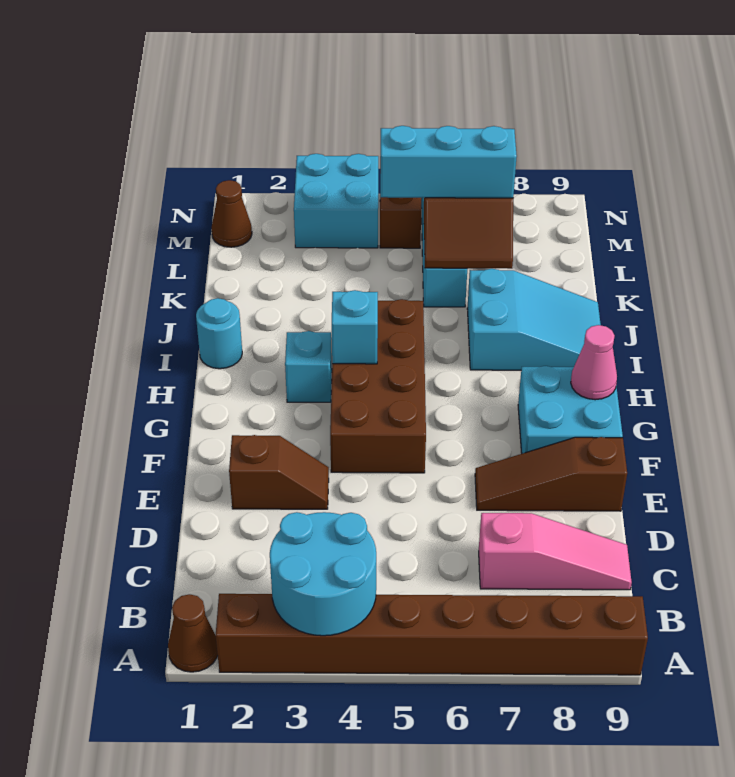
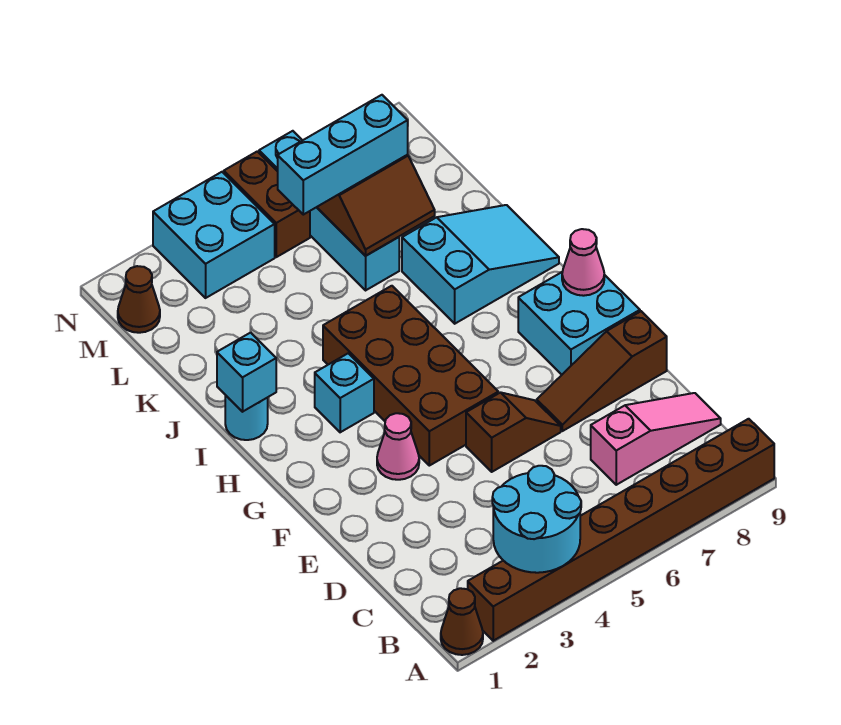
brown 1x2 slope [229,435,329,509] -> brown 1x2 slope moved to [466,392,561,472]
none -> pink 1x1 cone [377,413,419,480]
cyan 1x1 brick [332,290,378,364] -> cyan 1x1 brick moved to [217,333,276,412]

